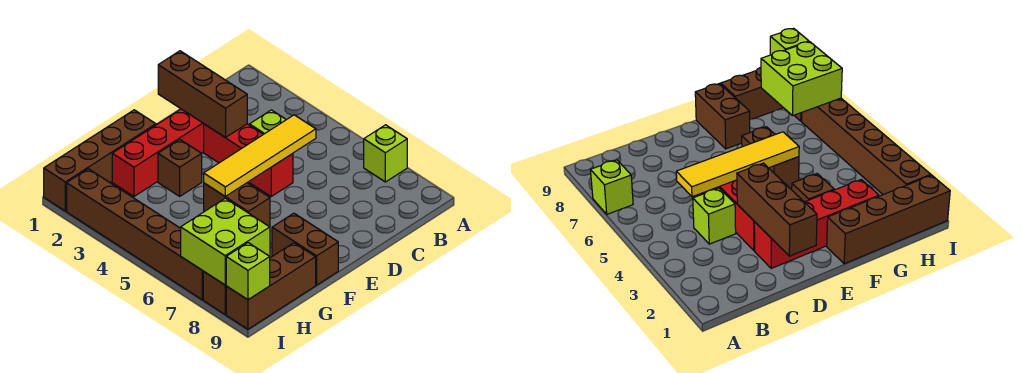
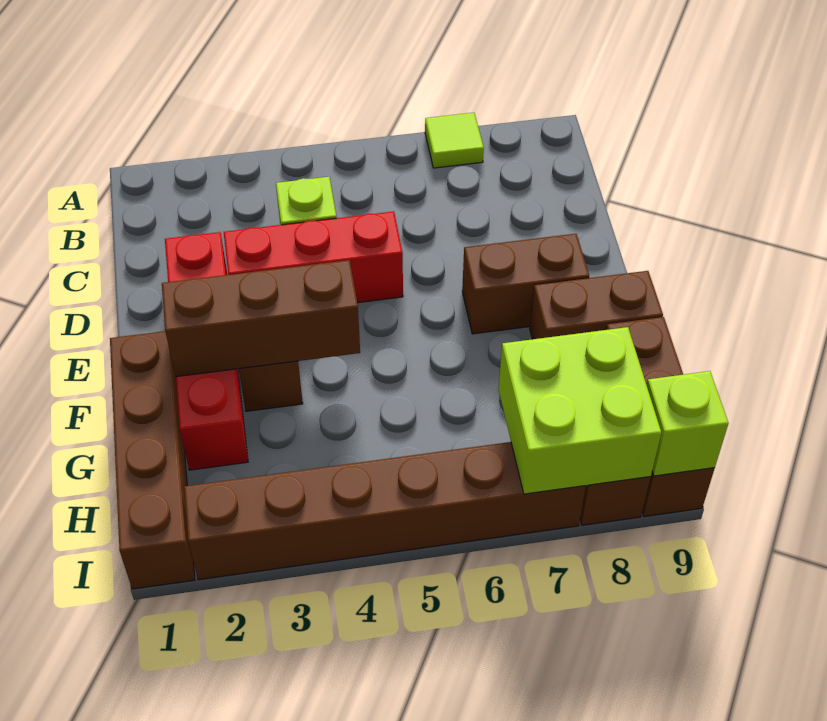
lime 1x1 brick [364,125,407,182] -> lime 1x1 tile [425,113,484,168]
yellow 1x4 tile [204,115,316,196] -> none
brown 1x3 brick [158,51,247,137] -> brown 1x3 brick moved to [162,260,360,377]
brown 1x2 brick [204,183,270,227] -> brown 1x2 brick moved to [462,234,589,334]

